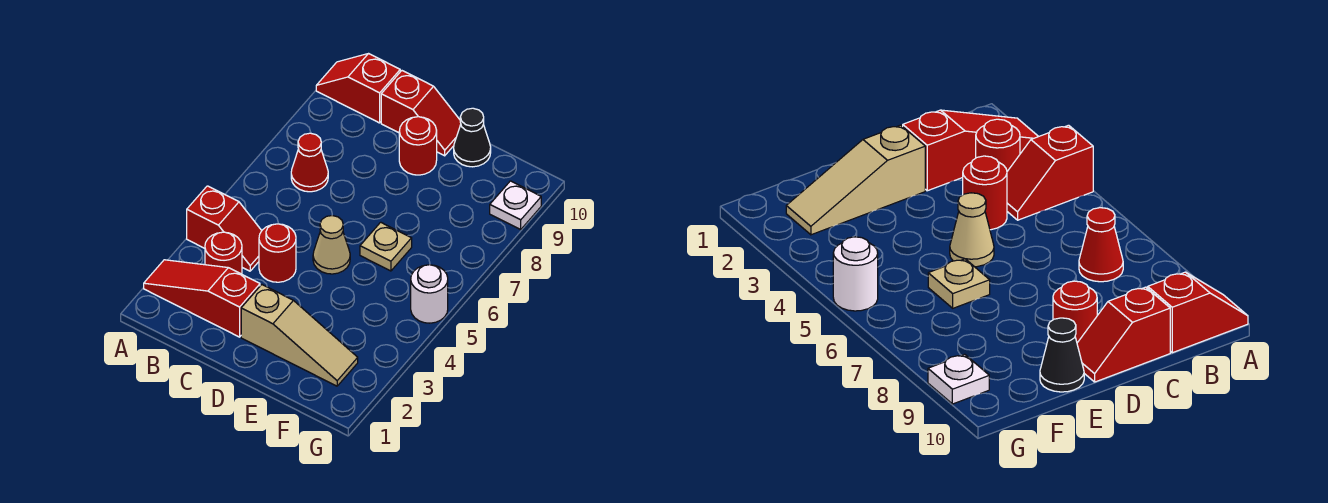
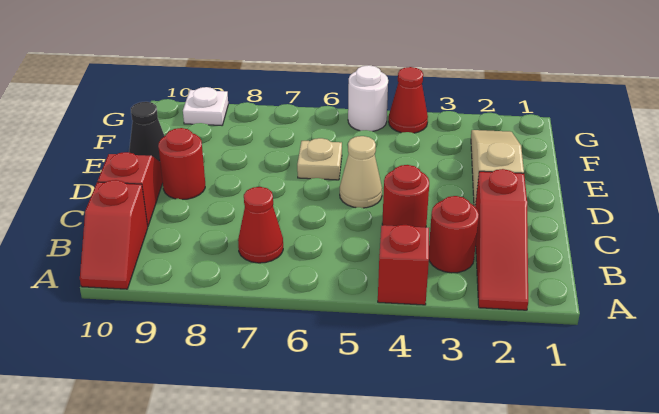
none -> red 1x1 cone [389,67,428,133]

